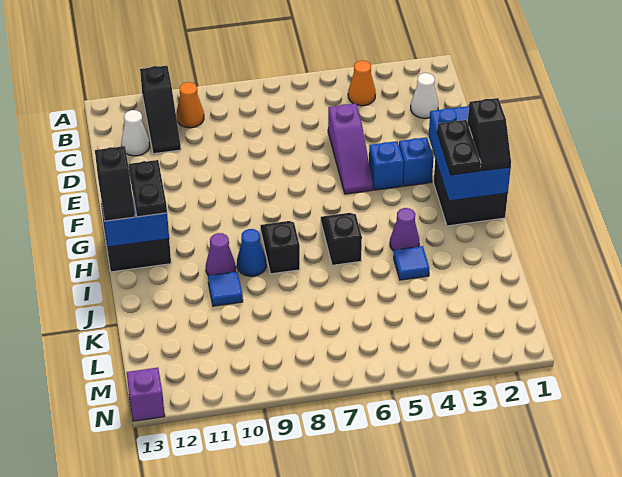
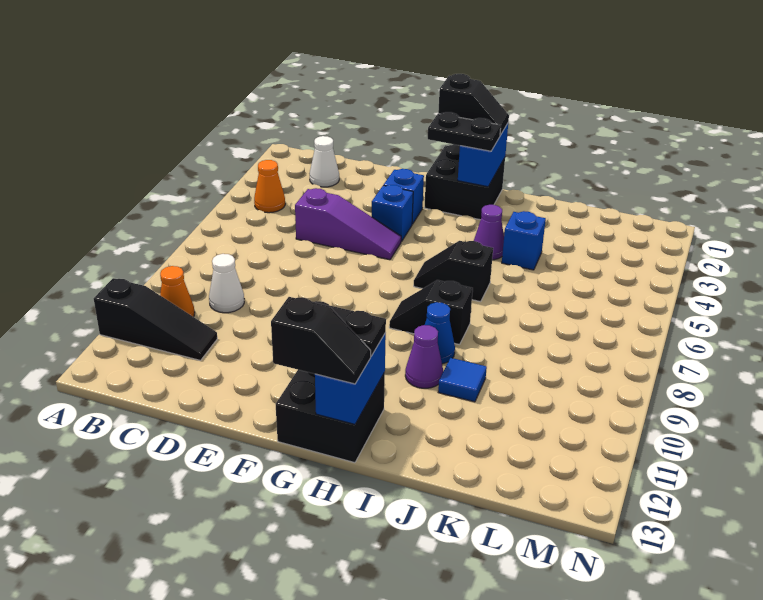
white 1x1 cone [121,110,150,156] -> white 1x1 cone moved to [209,254,244,313]
blue 2x3 brick [429,106,511,201] -> blue 1x2 brick [458,124,508,187]
blue 1x1 tile [394,246,430,280] -> blue 1x1 brick [502,211,546,270]
purple 1x1 brick [127,368,165,421] -> none

